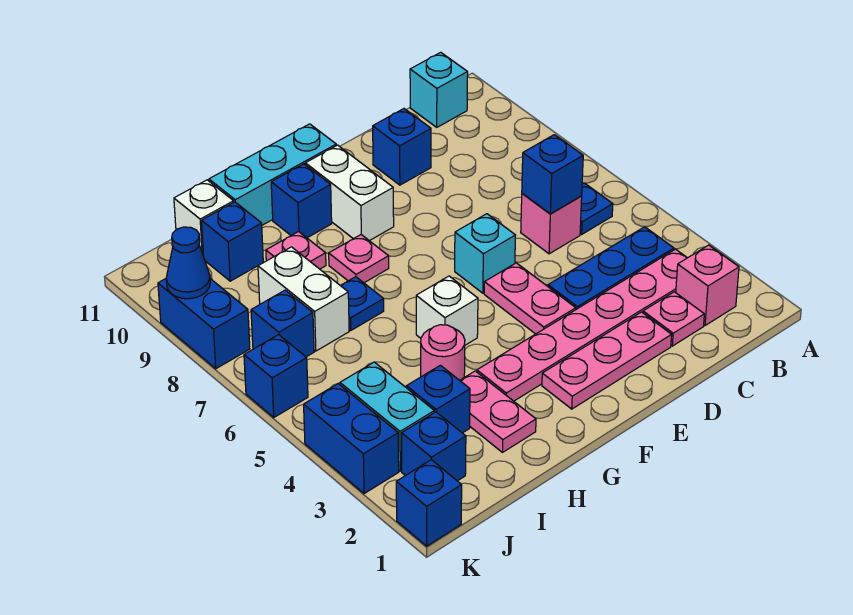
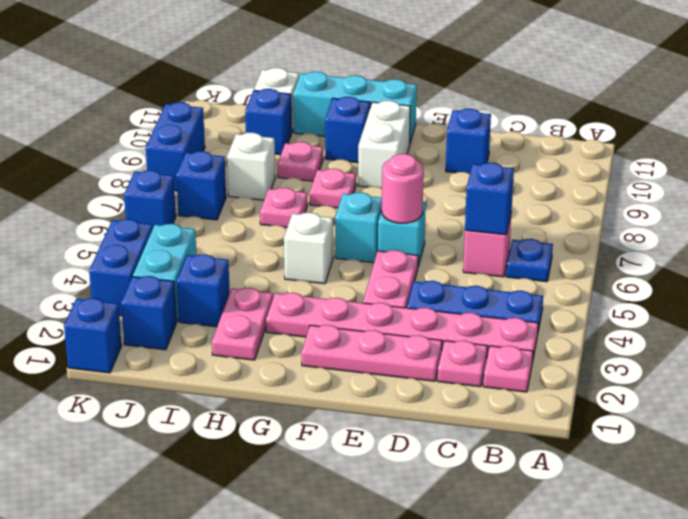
pink 1x1 brick [676,245,739,325] -> pink 1x1 plate [483,346,533,392]
cyan 1x1 brick [410,52,468,127] -> cyan 1x1 brick moved to [335,192,382,263]
pink 1x1 round brick [421,325,465,380] -> pink 1x1 round brick moved to [382,154,424,223]
blue 1x1 plate [341,277,384,330] -> pink 1x1 plate [260,188,307,227]
white 1x2 brick [258,247,349,351] -> white 1x1 brick [227,133,275,200]
blue 1x1 cone [166,227,210,299] -> none

